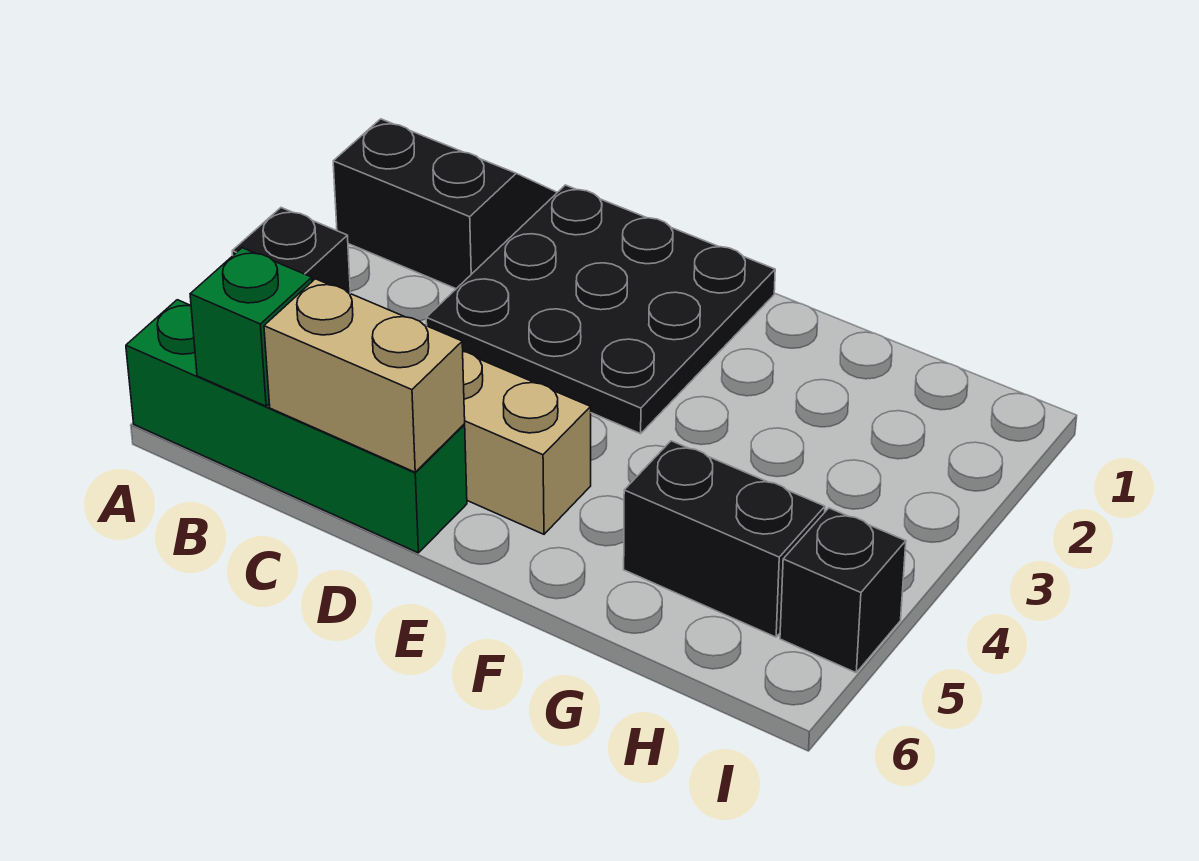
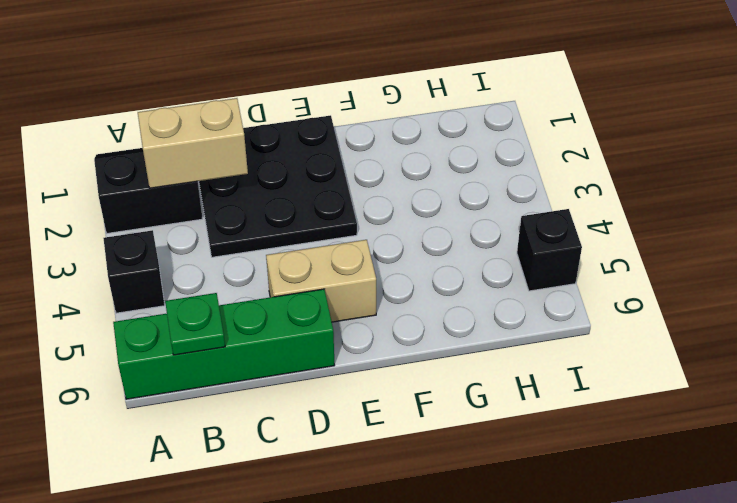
green 1x1 brick [190,248,312,406] -> green 1x1 plate [165,293,225,355]
tan 1x2 brick [264,279,465,472] -> tan 1x2 brick moved to [138,98,248,188]
black 1x2 brick [624,441,825,637] -> none

